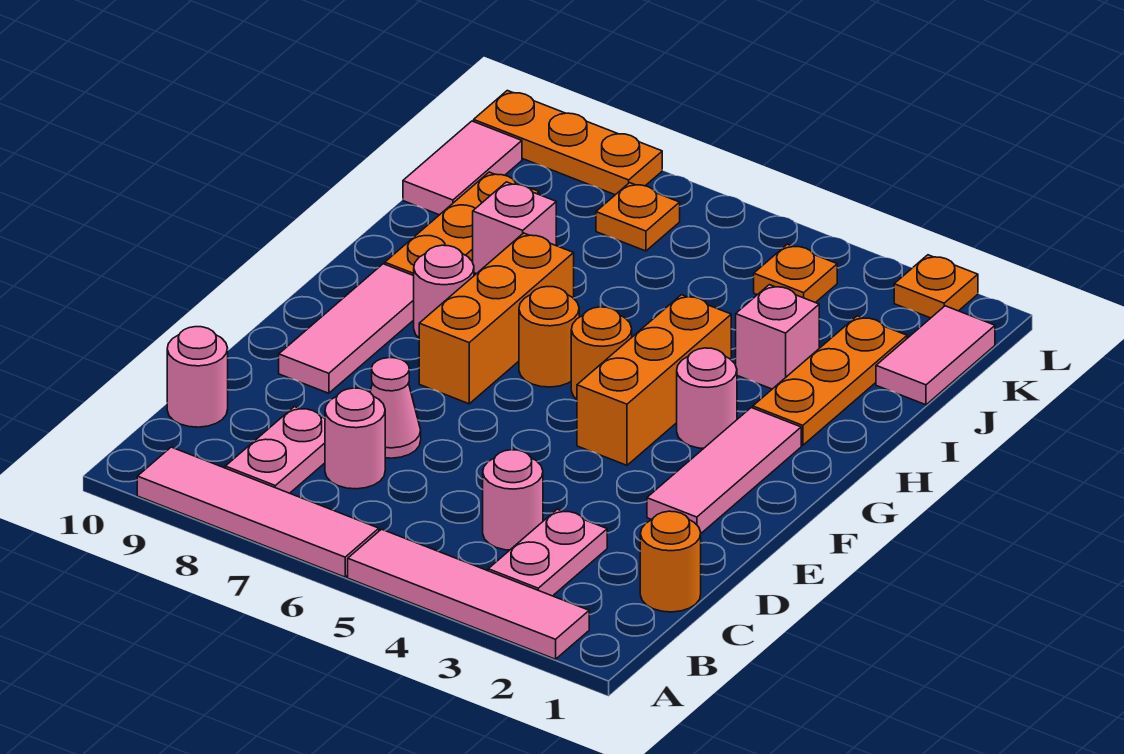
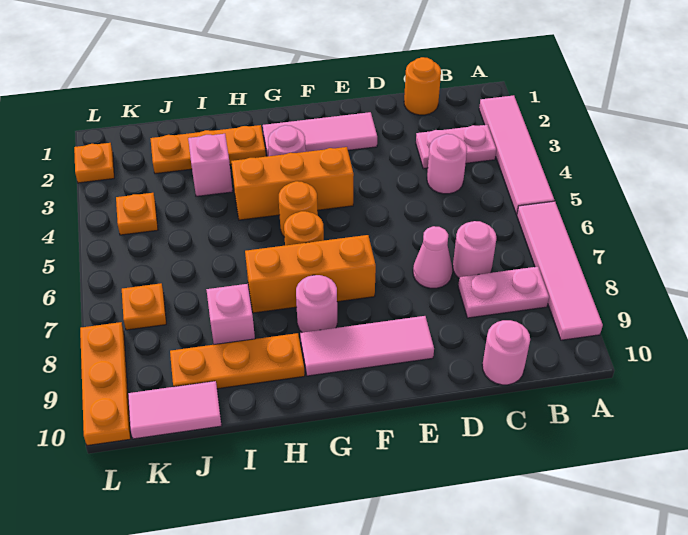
pink 1x2 tile [876,306,995,405] -> none

